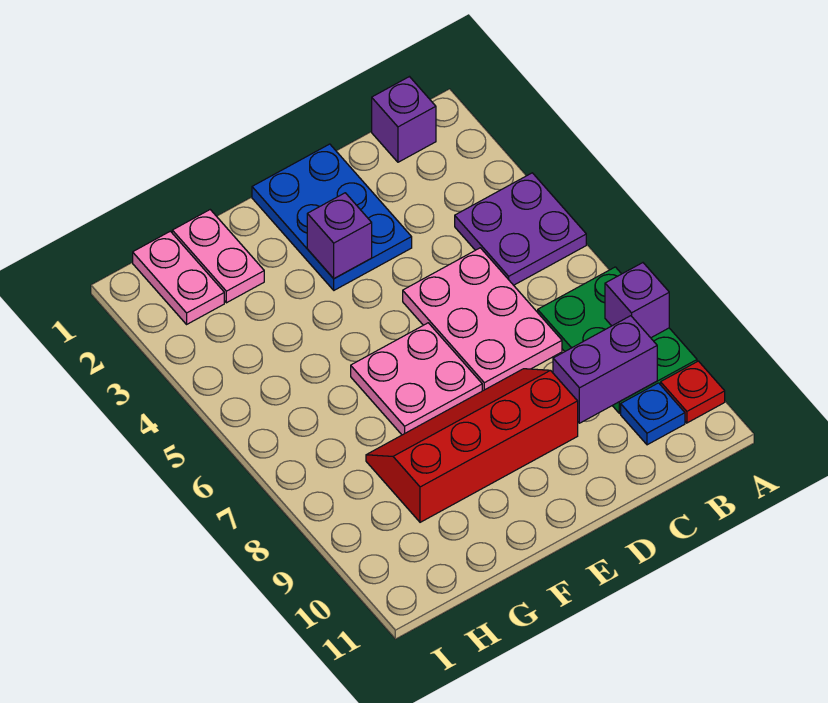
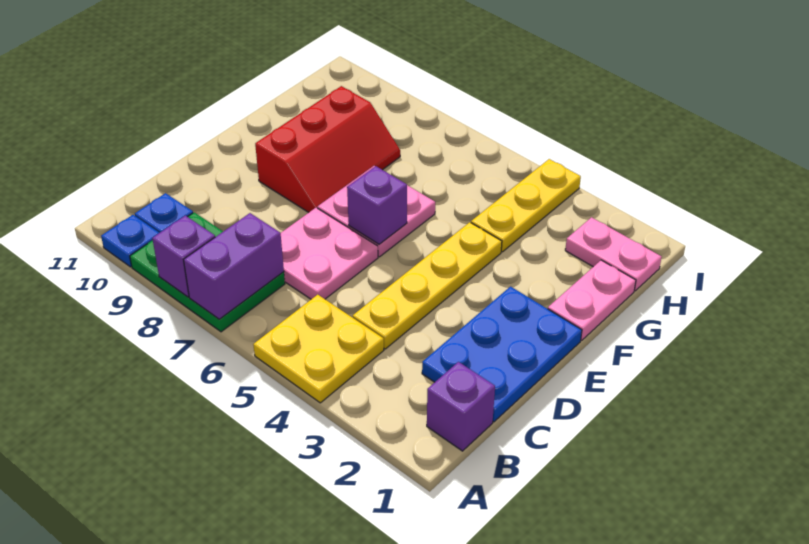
purple 2x2 plate [455,173,586,285] -> yellow 2x2 plate [253,295,384,403]
red 1x1 plate [661,361,725,423] -> blue 1x1 plate [101,215,159,267]
purple 1x2 brick [553,316,657,423] -> purple 1x2 brick moved to [184,213,284,319]
none -> yellow 1x4 plate [353,222,502,349]
pink 2x3 plate [403,248,562,391] -> pink 2x2 plate [281,208,378,299]
blue 2x3 plate [252,144,412,290] -> blue 2x3 plate turned to [422,287,582,422]
red 2x4 slope [366,369,578,522] -> red 2x3 slope [255,86,400,213]
purple 1x1 brick [307,193,372,279] -> purple 1x1 brick moved to [347,166,407,244]
pink 1x2 plate [172,210,264,303] -> pink 1x2 plate turned to [548,260,636,340]
none -> yellow 1x3 plate [471,159,581,252]

